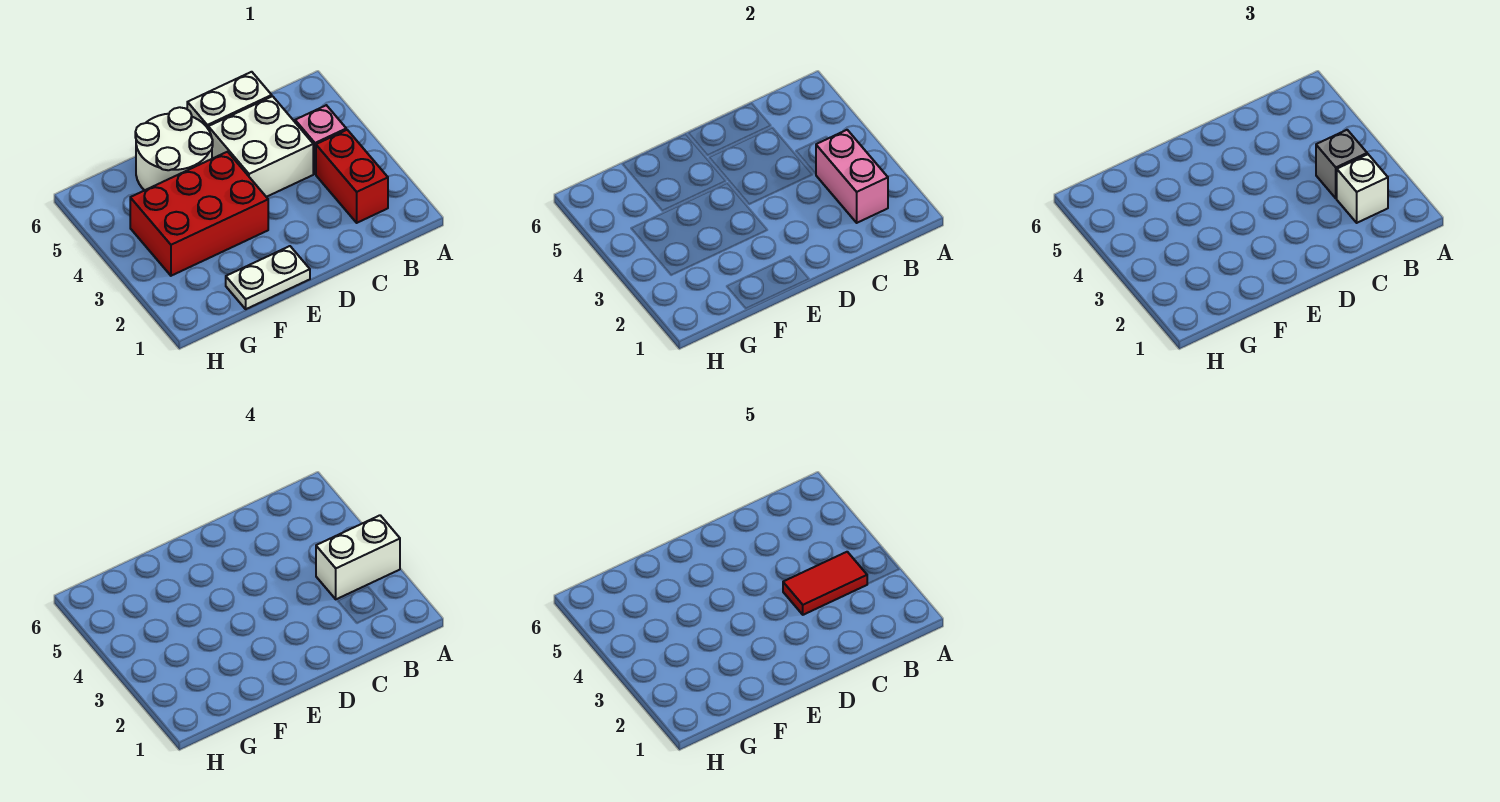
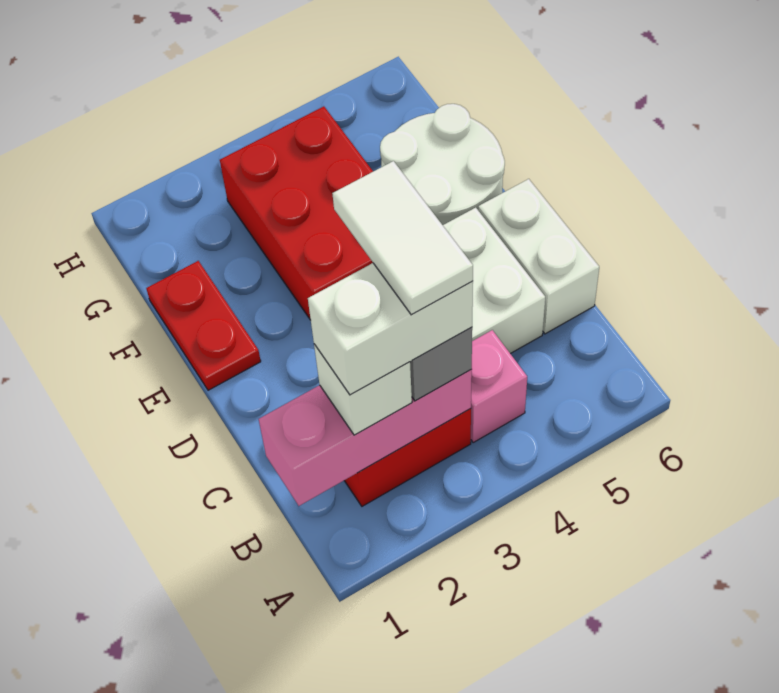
white 1x2 brick [316,515,400,599] -> white 1x2 brick turned to [308,263,473,395]
pink 1x2 brick [816,130,888,223] -> pink 1x3 brick [259,370,472,506]
red 1x2 tile [783,552,867,615] -> white 1x2 tile [332,161,473,315]
white 1x2 plate [226,246,310,309] -> red 1x2 plate [146,261,261,390]

